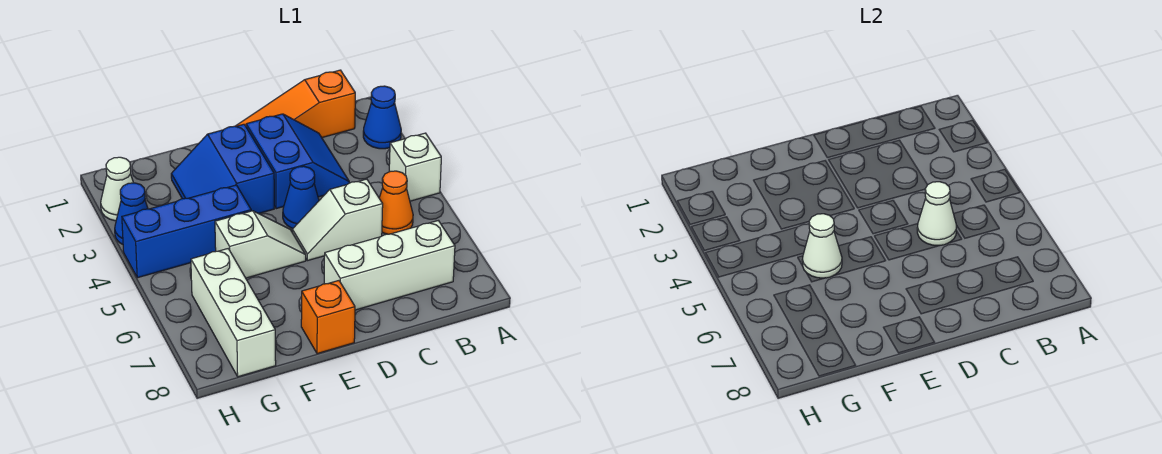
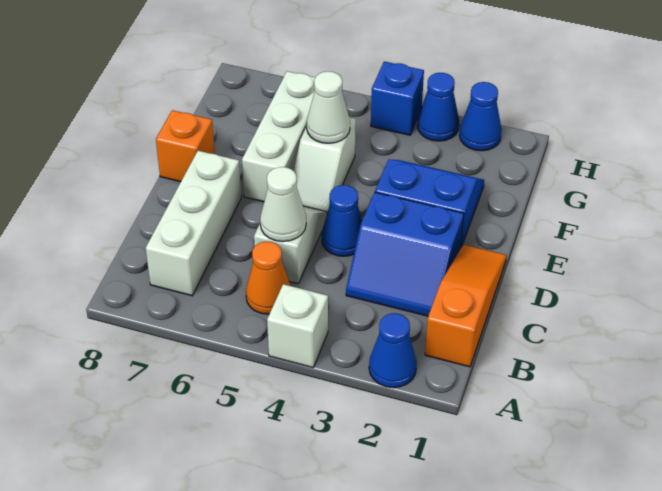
blue 1x3 brick [122,185,251,278] -> blue 1x1 brick [371,61,424,135]
white 1x3 brick [191,249,276,377] -> white 1x3 brick turned to [242,71,315,202]
white 1x1 cone [101,157,133,221] -> blue 1x1 cone [459,82,502,151]

